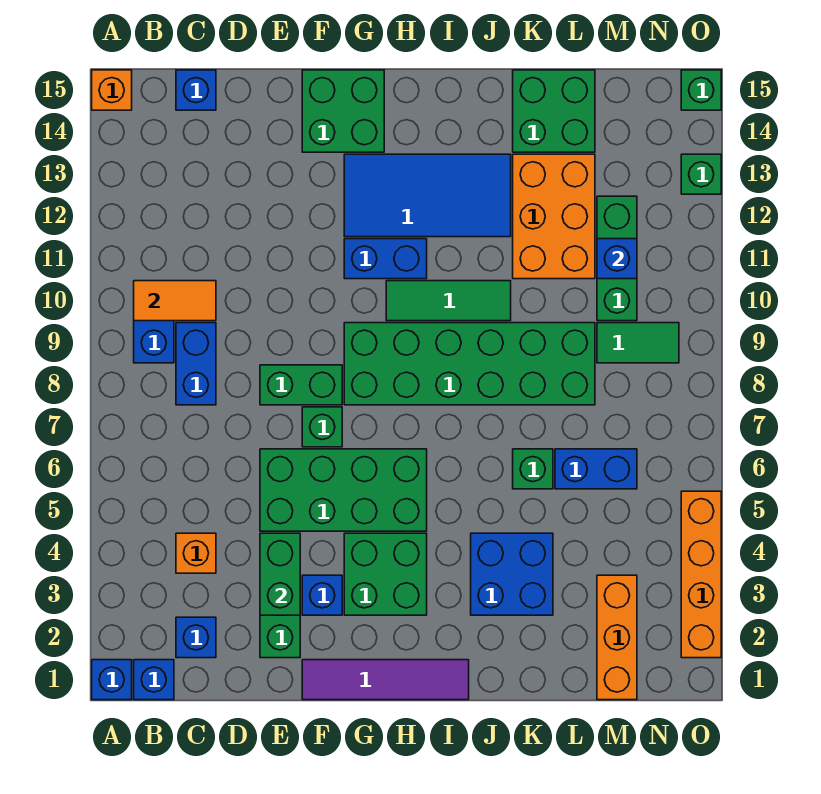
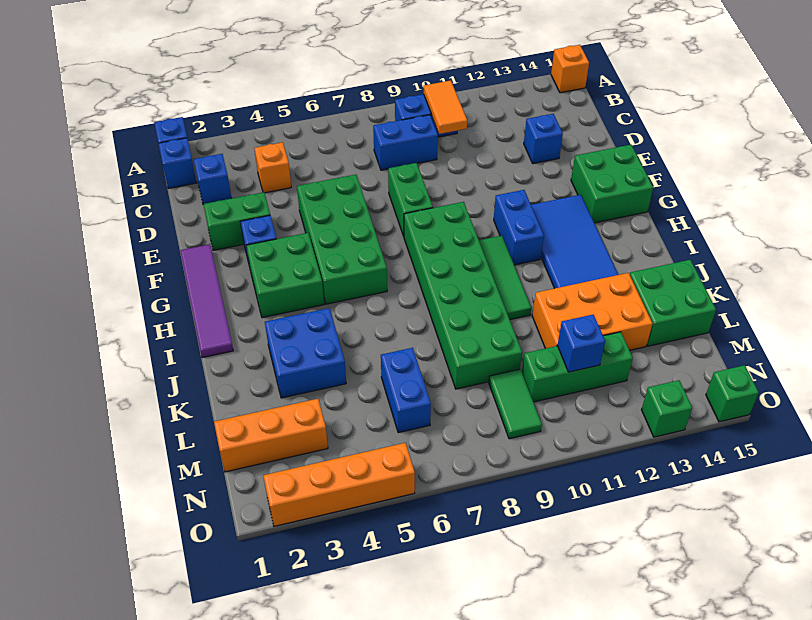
blue 1x1 brick [176,70,216,110] -> blue 1x1 brick moved to [524,114,563,164]
green 1x2 brick [260,533,300,615] -> none
green 1x1 brick [302,407,342,447] -> none
green 1x1 brick [513,449,553,489] -> none

